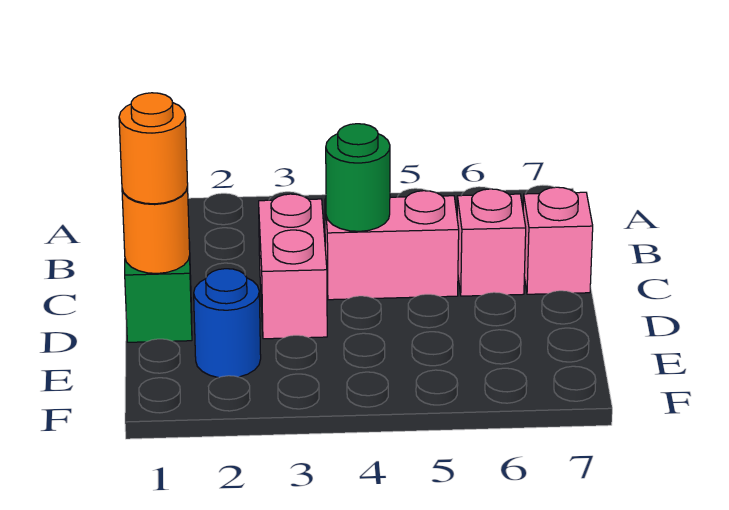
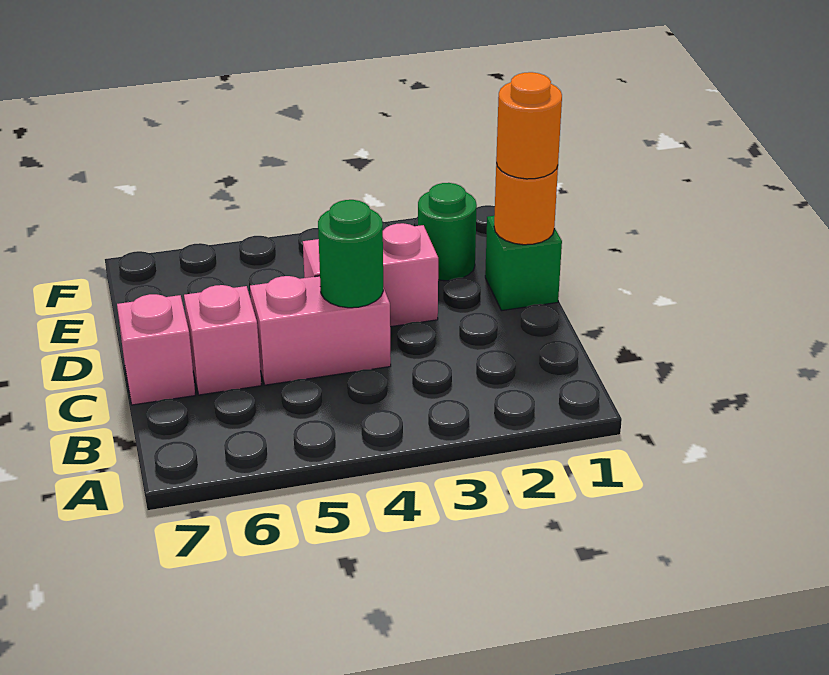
pink 1x2 brick [259,194,327,339] -> pink 1x2 brick turned to [303,223,438,327]
blue 1x1 round brick [194,269,261,378] -> green 1x1 round brick [418,183,477,281]

